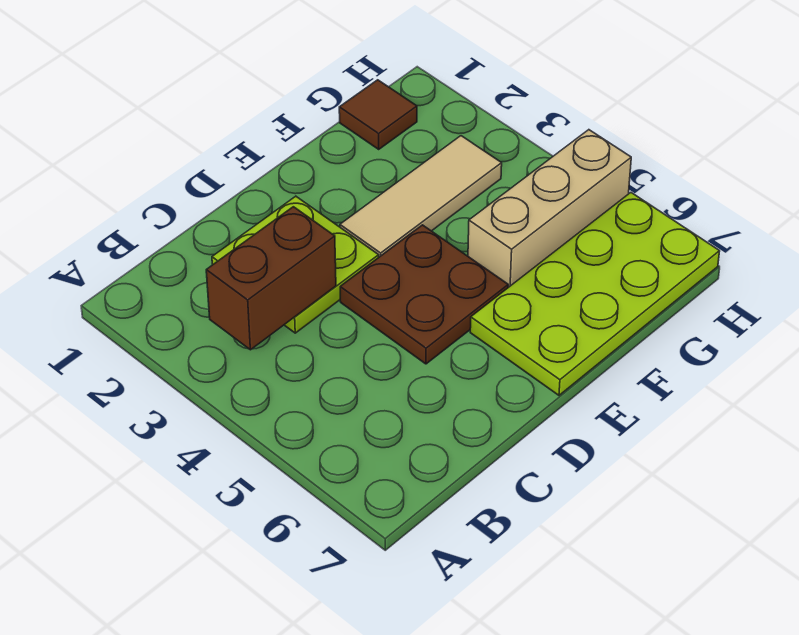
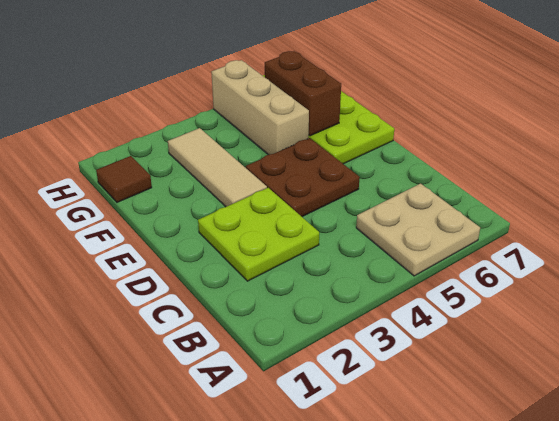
none -> tan 2x2 plate [356,184,480,276]
brown 1x2 brick [206,207,336,350] -> brown 1x2 brick moved to [265,51,341,136]

